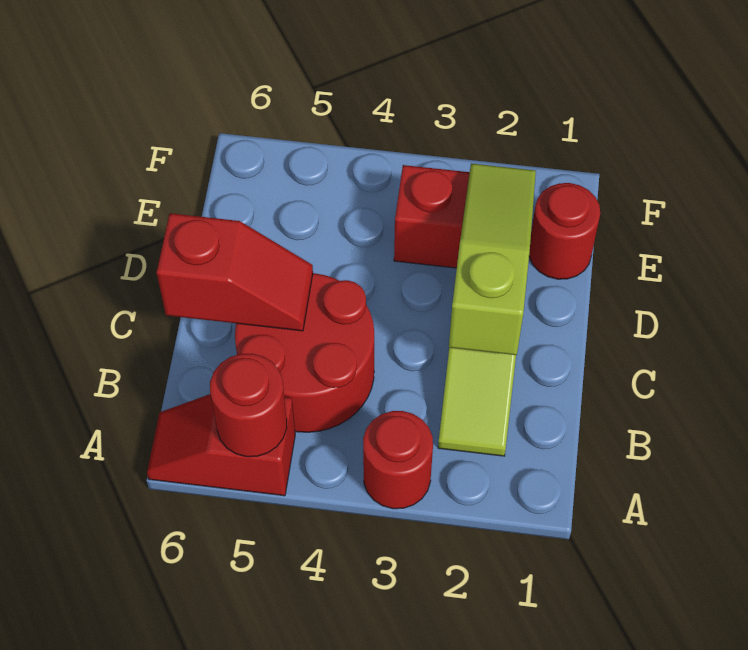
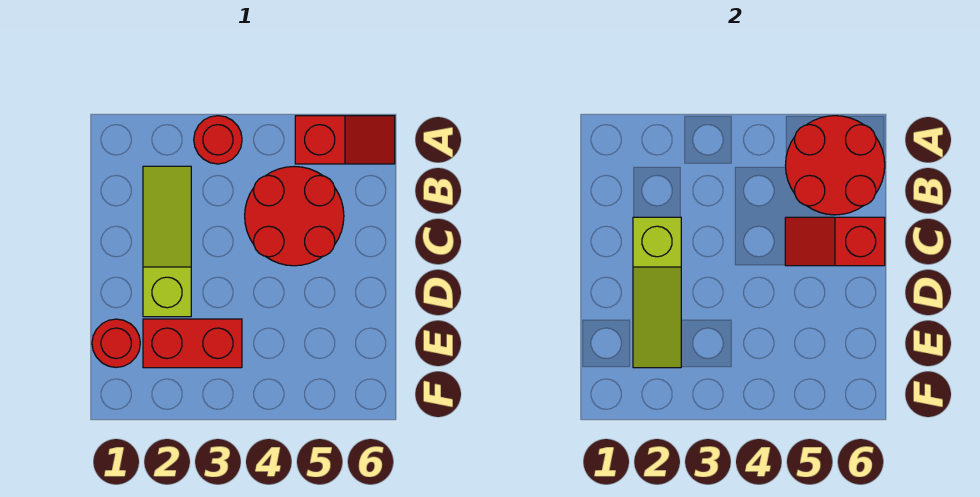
red 1x1 round brick [210,354,287,457] -> red 2x2 round brick [785,116,885,215]

